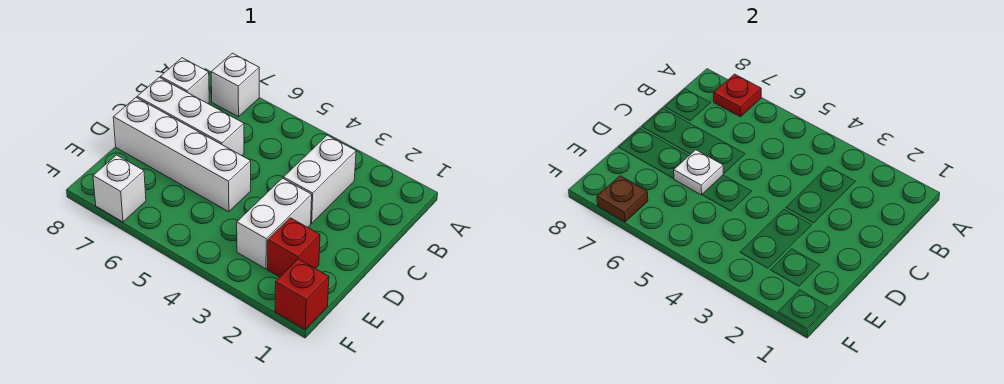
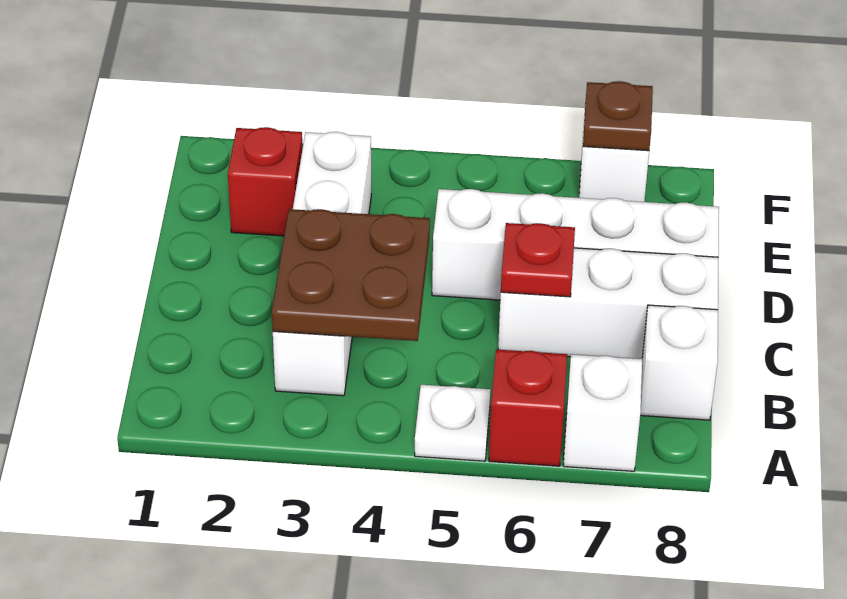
red 1x1 plate [714,74,761,117] -> red 1x1 plate moved to [501,223,575,297]
none -> brown 2x2 plate [272,209,430,341]
white 1x1 plate [674,150,723,195] -> white 1x1 plate moved to [415,385,491,461]
red 1x1 brick [275,259,329,329] -> red 1x1 brick moved to [489,350,567,466]

